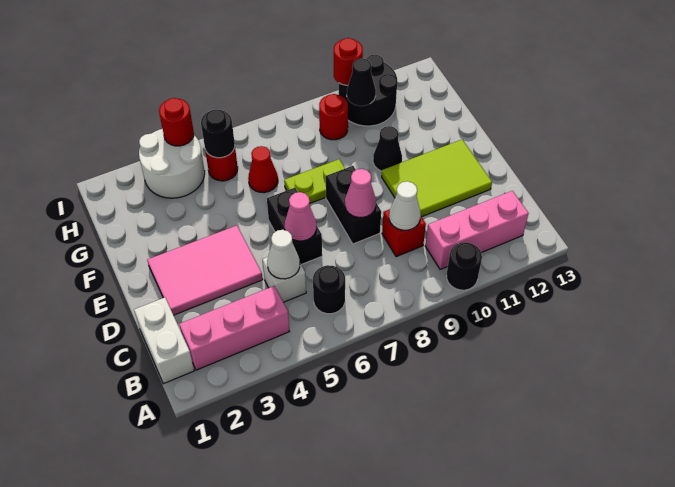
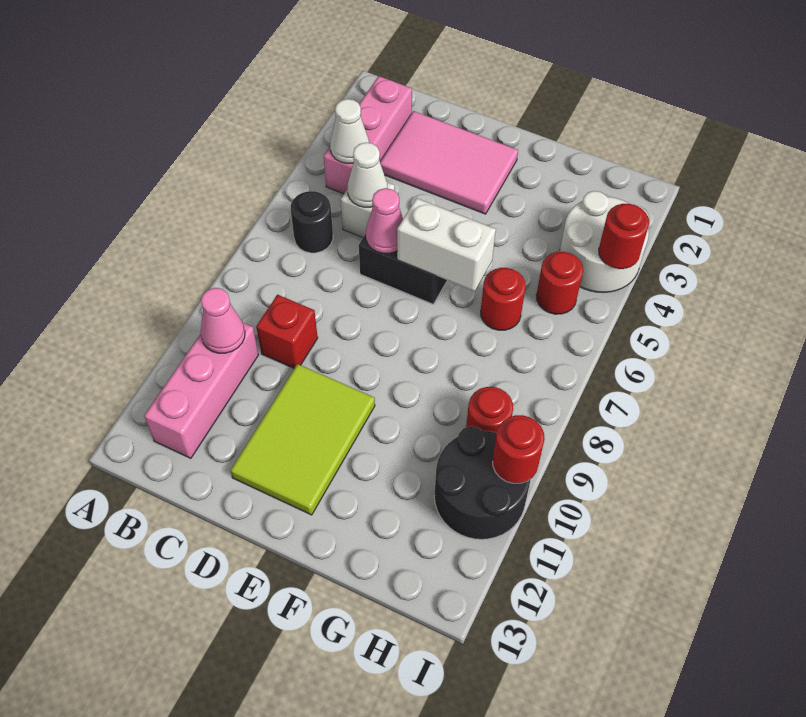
black 1x1 round brick [447,242,482,290] -> none
white 1x2 brick [134,297,194,384] -> white 1x2 brick moved to [397,198,496,291]
white 1x1 cone [389,181,421,230] -> white 1x1 cone moved to [330,99,369,163]
pink 2x3 tile [147,225,263,315] -> pink 2x3 tile turned to [380,111,518,214]
black 1x2 brick [326,166,381,244] -> none
pink 1x1 cone [345,169,376,217] -> pink 1x1 cone moved to [201,288,245,353]
lime 1x2 plate [284,159,345,203] -> none
black 1x1 cone [373,126,402,171] -> none
red 1x1 cone [248,146,278,193] -> red 1x1 round brick [481,268,526,330]
black 1x1 round brick [201,110,235,158] -> none
black 1x1 cone [347,58,376,106] -> none

